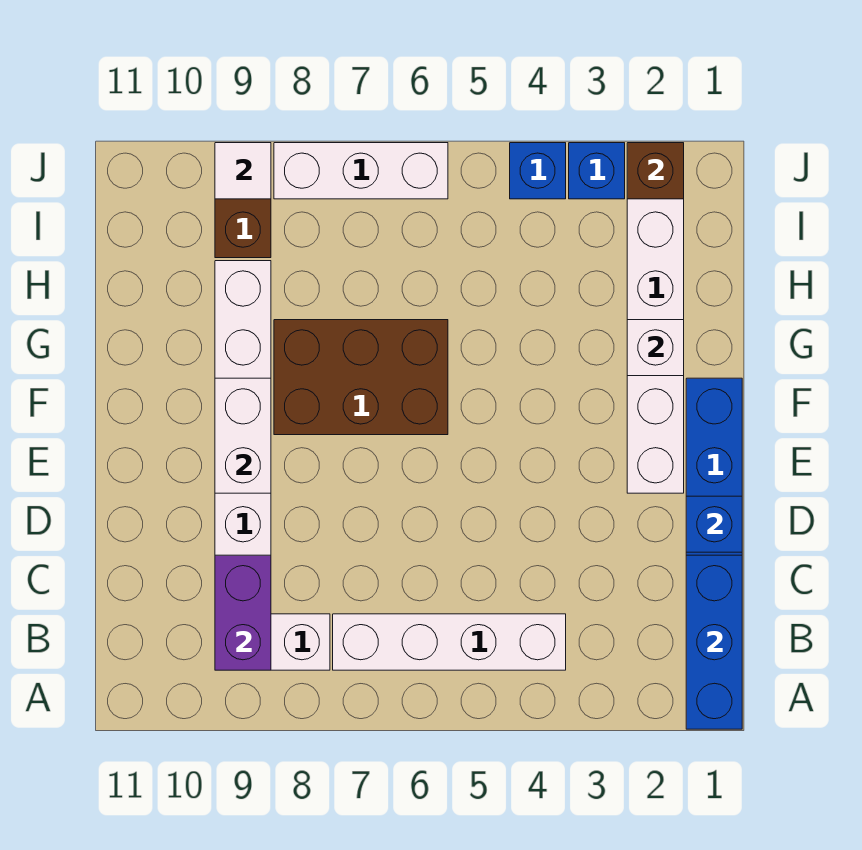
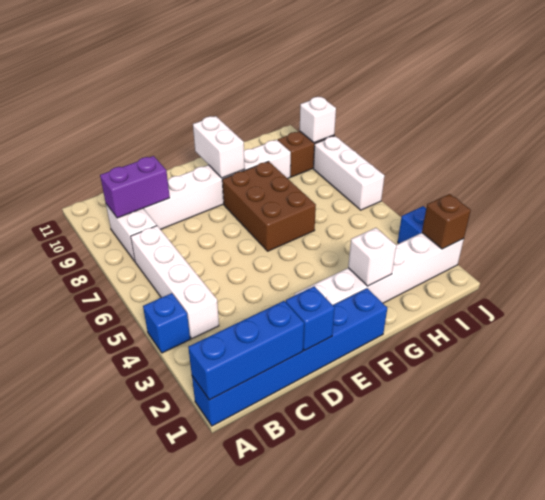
white 1x2 brick [215,378,271,493] -> white 1x2 brick turned to [193,116,245,178]
blue 1x1 brick [510,143,566,199] -> blue 1x1 brick moved to [143,293,190,353]
white 1x1 tile [215,143,271,199] -> white 1x1 brick [300,97,336,143]

